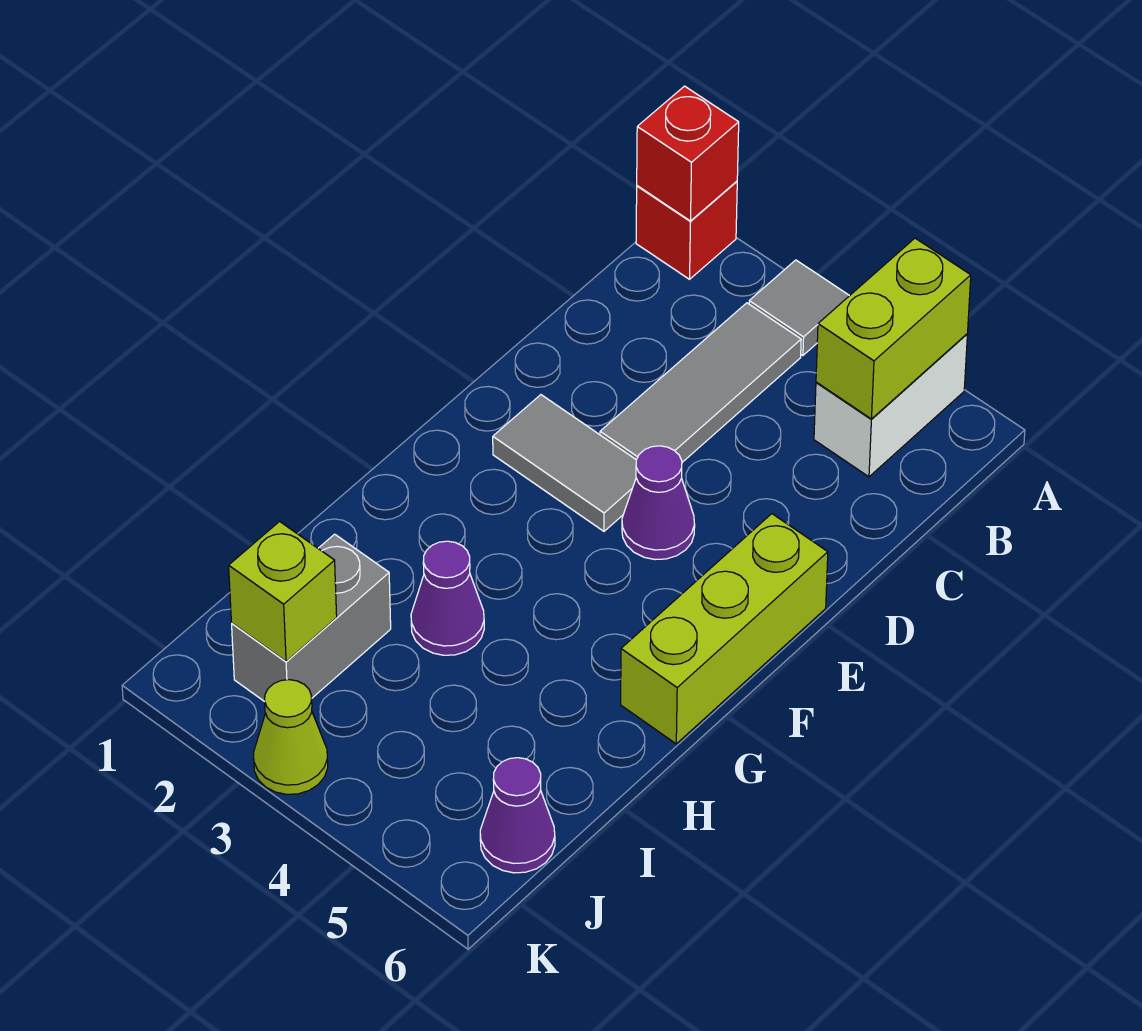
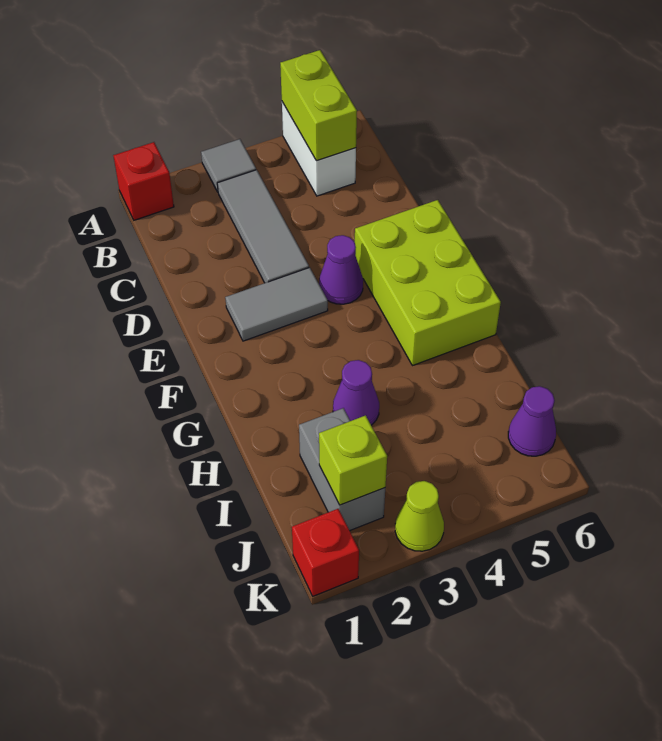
red 1x1 brick [637,86,739,221] -> red 1x1 brick moved to [292,509,359,596]
lime 1x3 brick [621,514,828,744] -> lime 2x3 brick [355,200,501,366]

